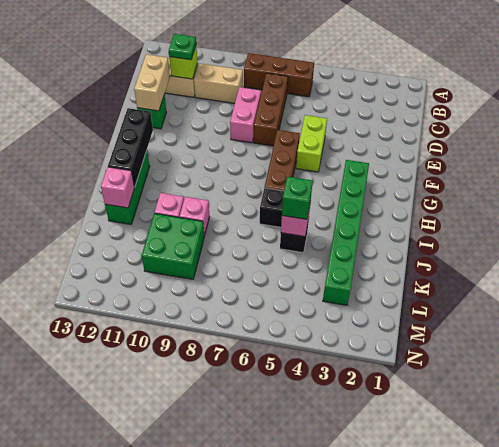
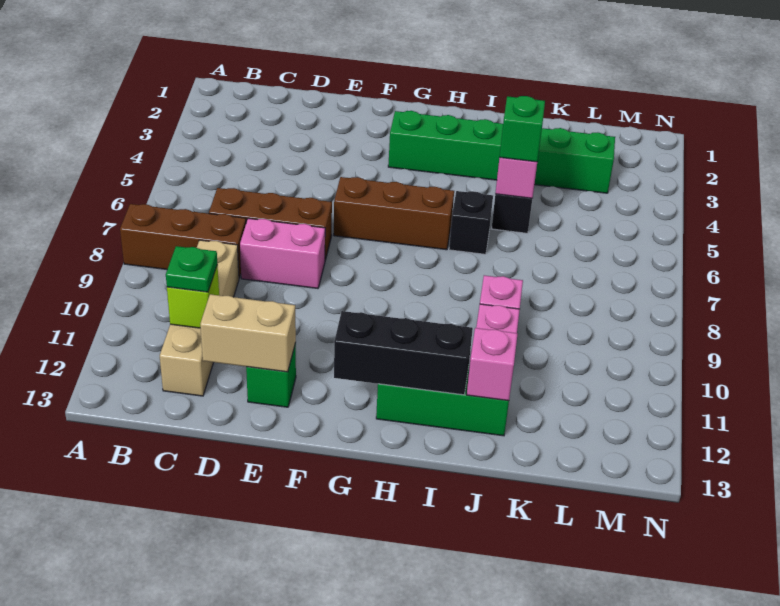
brown 1x3 brick [244,53,314,97] -> brown 1x3 brick turned to [120,204,246,278]
lime 1x2 brick [296,115,327,172] -> none
green 2x2 brick [142,213,204,279] -> none

